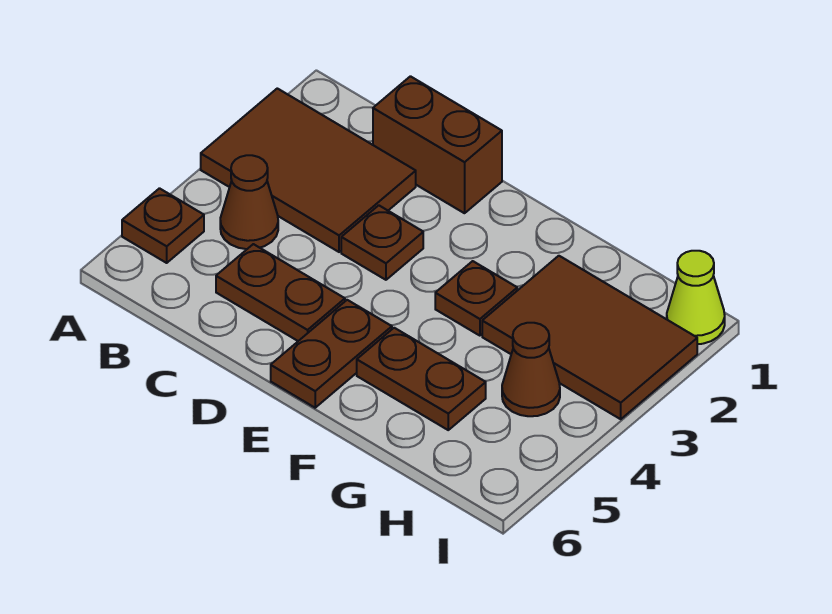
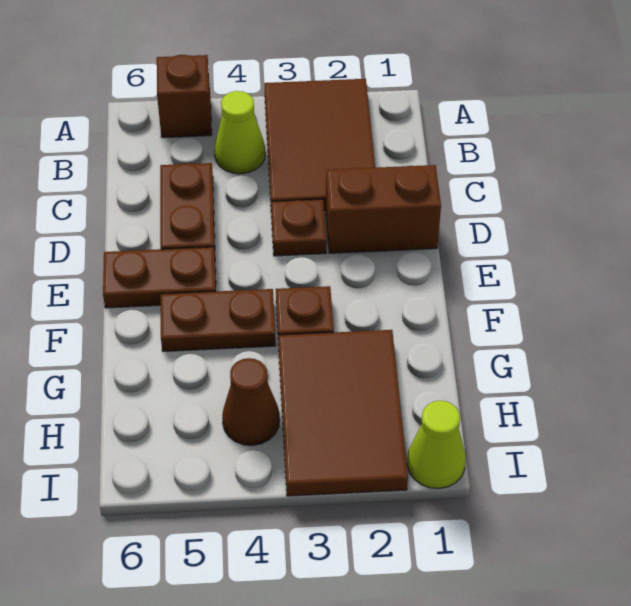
brown 1x1 plate [122,188,204,263] -> brown 1x1 brick [157,55,212,138]
brown 1x1 cone [220,155,278,249] -> lime 1x1 cone [214,91,265,174]
brown 1x2 brick [373,76,502,213] -> brown 1x2 brick turned to [326,165,441,253]
brown 1x2 plate [357,328,486,430] -> brown 1x2 plate turned to [161,289,276,351]

